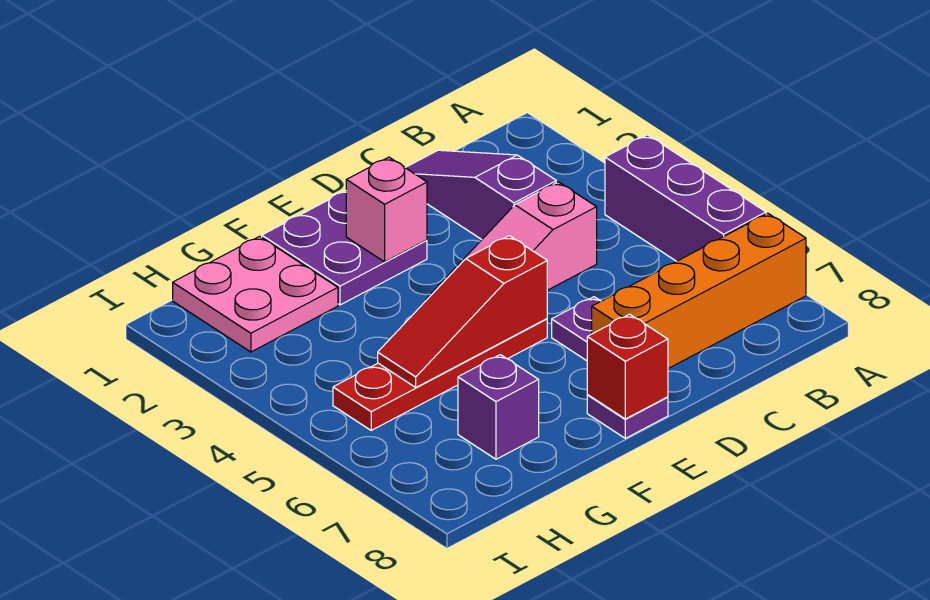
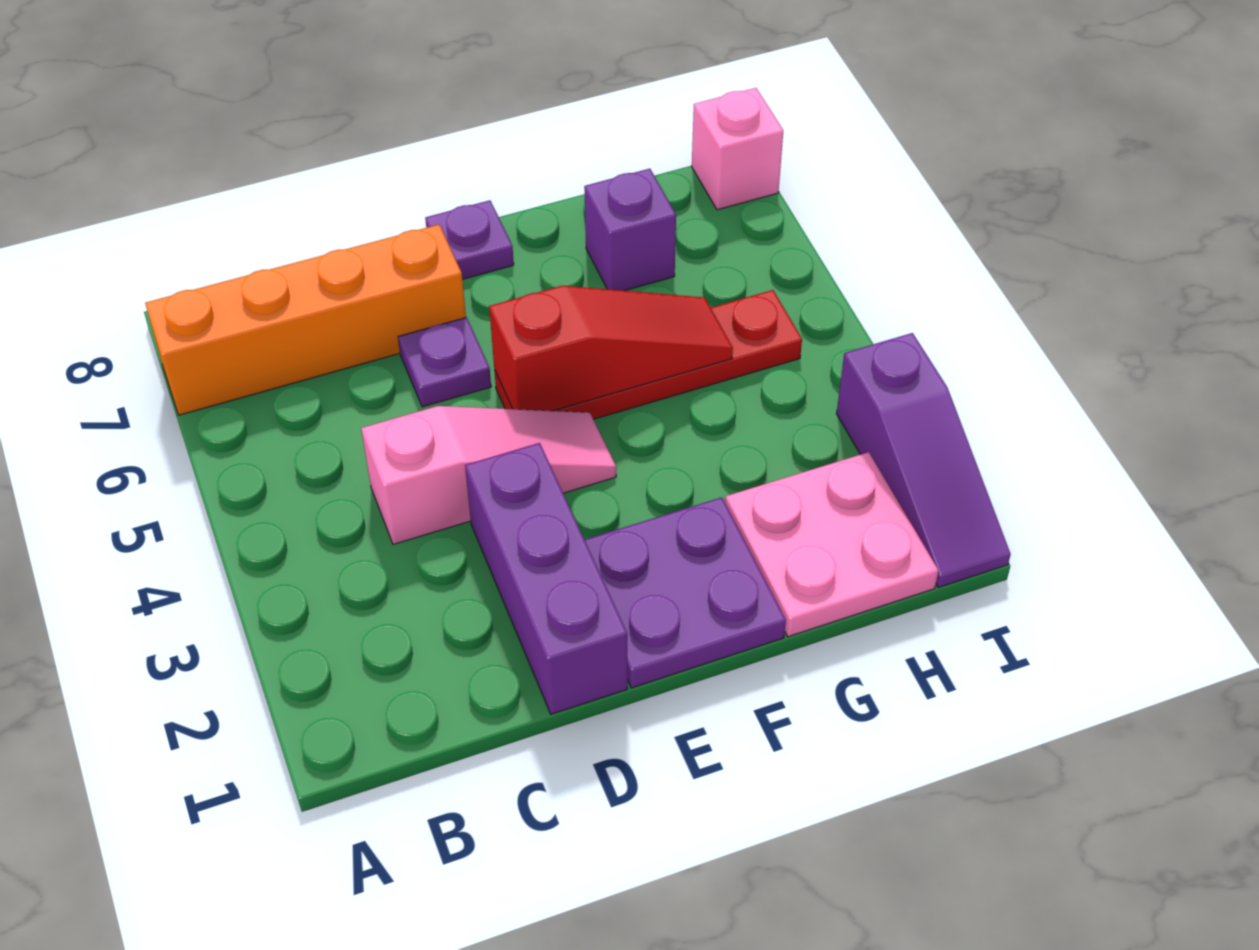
purple 1x3 brick [605,135,766,261] -> purple 1x3 brick moved to [465,443,627,714]
purple 1x3 slope [405,150,556,239] -> purple 1x3 slope moved to [837,333,1011,587]
pink 1x1 brick [346,157,427,262] -> pink 1x1 brick moved to [692,88,783,210]
red 1x1 brick [587,314,668,419] -> none

